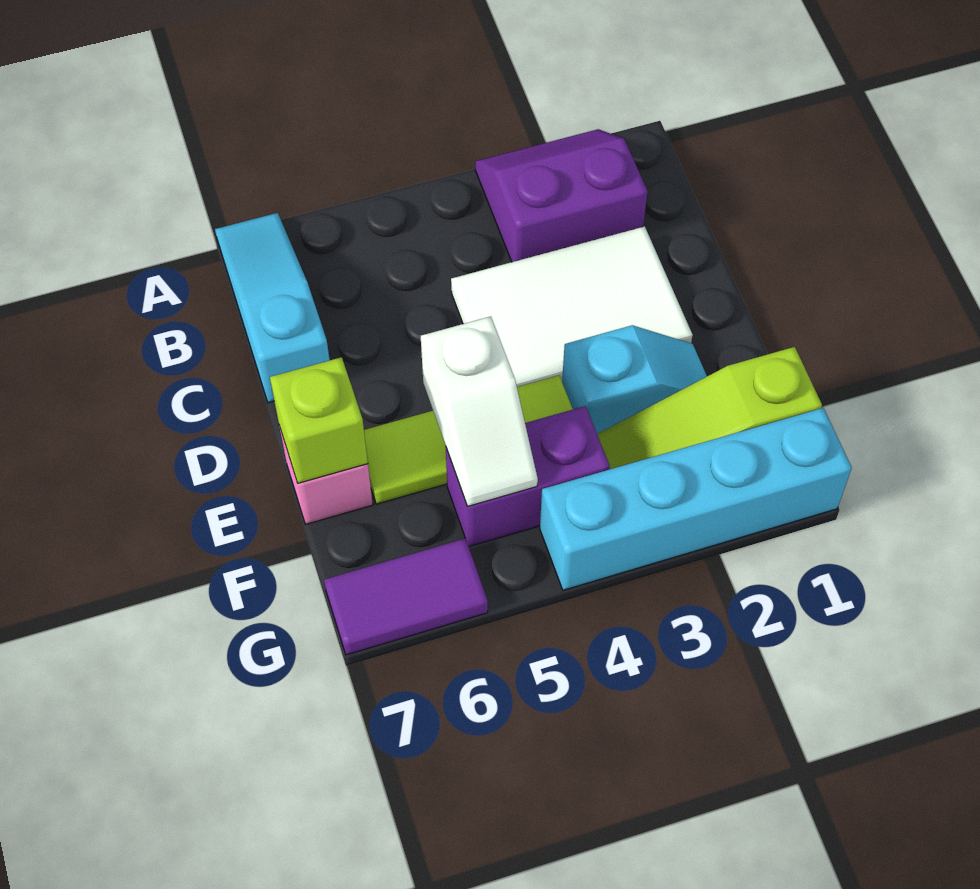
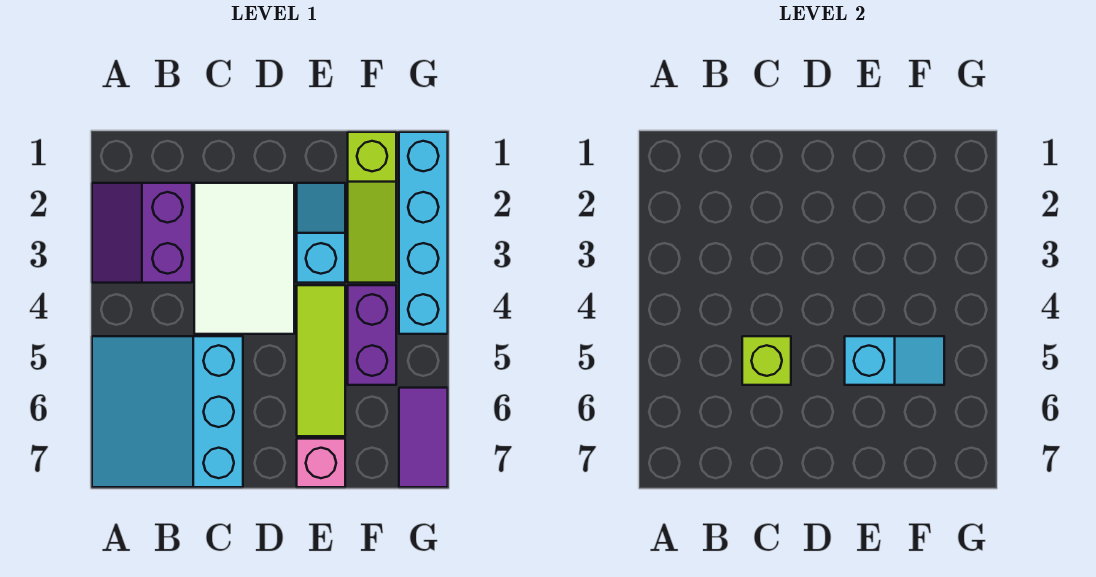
cyan 1x3 slope [215,213,330,403] -> cyan 3x3 slope [92,336,243,487]
white 1x2 slope [421,317,538,506] -> cyan 1x2 slope [845,336,944,385]
lime 1x1 brick [270,357,368,483] -> lime 1x1 brick moved to [742,336,791,385]

